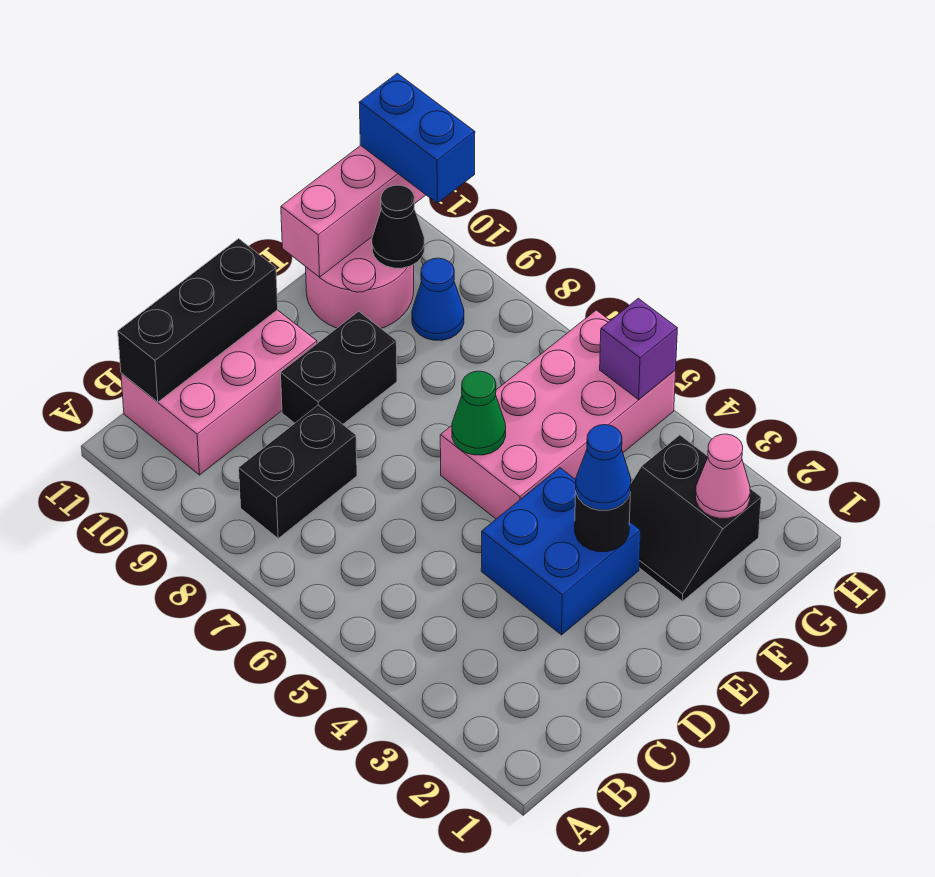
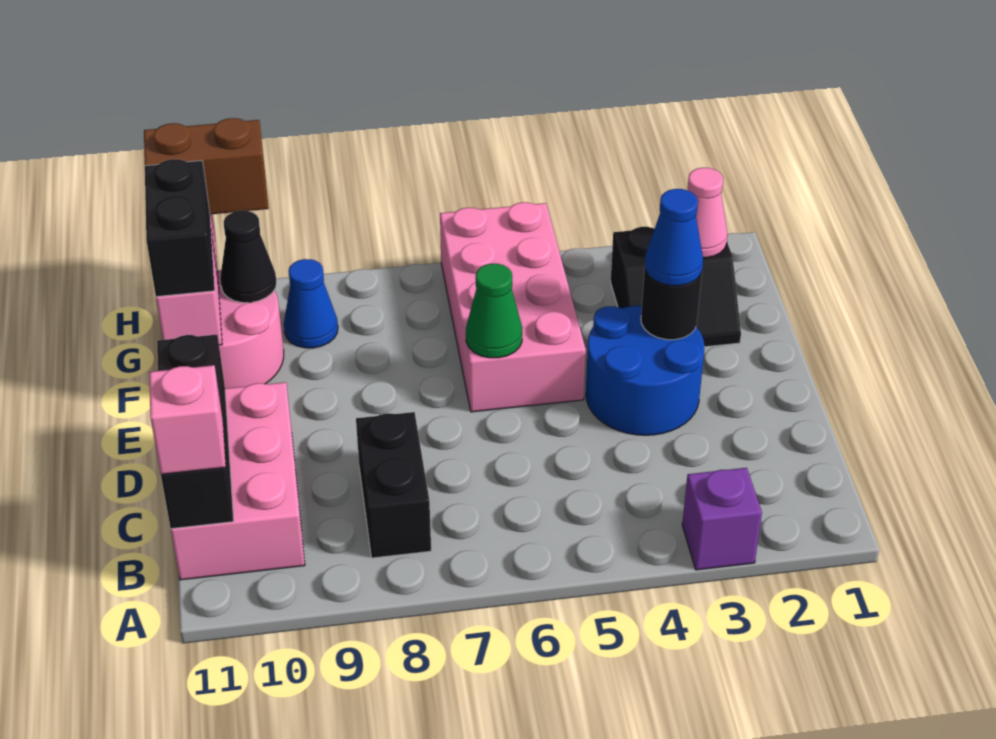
none -> pink 1x1 brick [149,365,226,474]
blue 2x2 brick [481,468,641,635] -> blue 2x2 round brick [586,305,704,435]
black 1x2 brick [281,311,397,424] -> black 1x2 brick moved to [145,159,215,297]
purple 1x1 brick [600,298,677,400] -> purple 1x1 brick moved to [682,468,762,570]
blue 1x2 brick [359,73,475,203] -> brown 1x2 brick [144,118,269,214]

